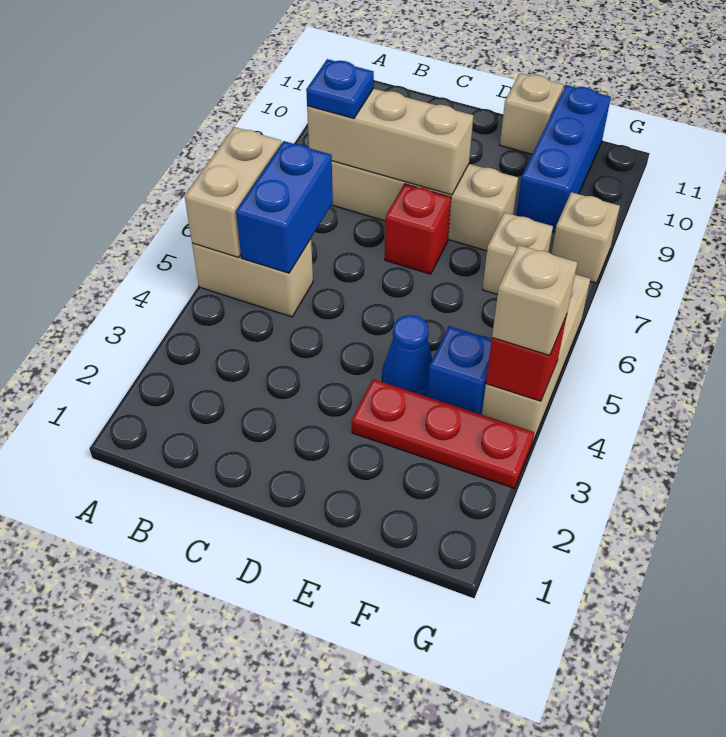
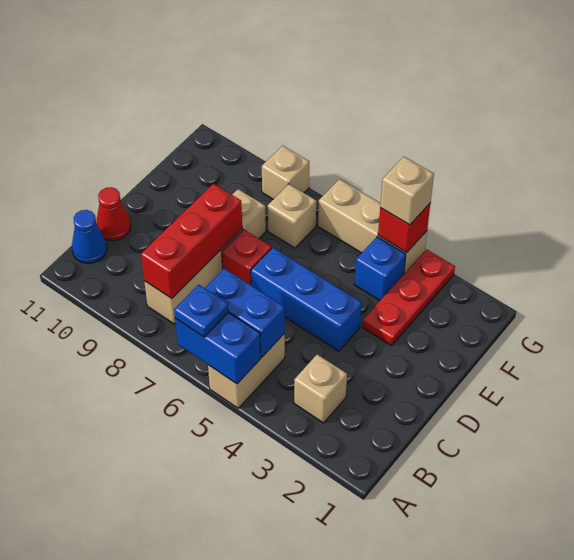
tan 1x2 brick [185,127,281,257] -> blue 1x2 brick [175,313,261,384]
tan 1x3 brick [307,88,473,195] -> red 1x3 brick [141,184,242,298]
blue 1x1 plate [306,59,374,118] -> blue 1x1 plate moved to [174,285,229,337]
none -> red 1x1 cone [96,187,131,241]
blue 1x1 cone [382,315,433,396] -> blue 1x1 cone moved to [72,210,107,263]
tan 1x1 brick [500,73,564,154] -> tan 1x1 brick moved to [294,354,347,423]
blue 1x3 brick [516,85,611,232] -> blue 1x3 brick moved to [251,248,362,351]

